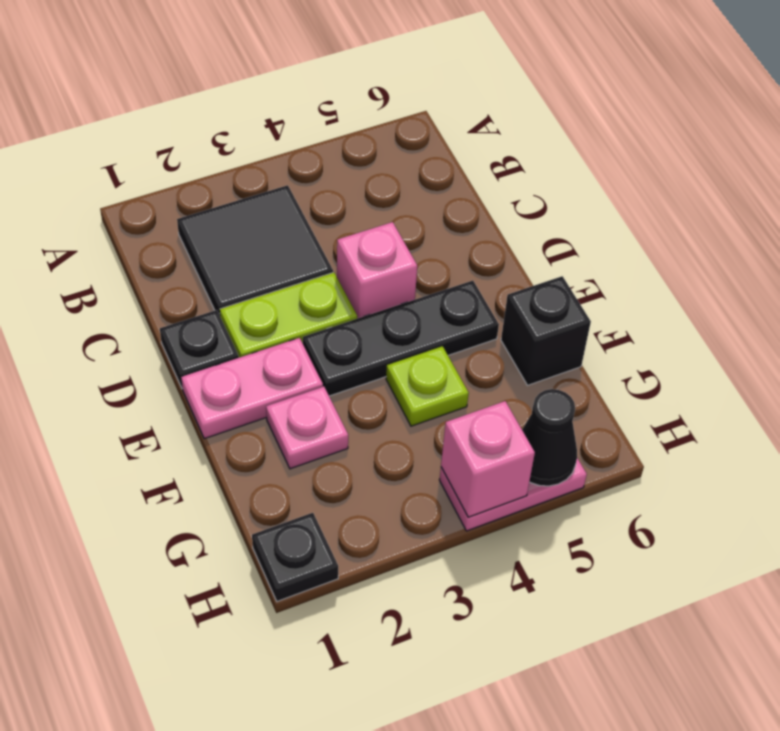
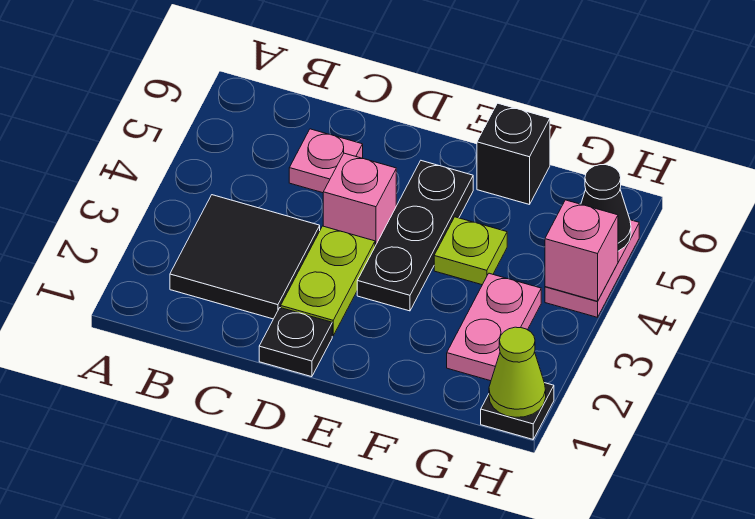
pink 1x2 plate [181,338,323,439] -> pink 1x2 plate moved to [447,273,541,381]
pink 1x1 plate [266,387,348,469] -> pink 1x1 plate moved to [289,129,363,193]
none -> lime 1x1 cone [489,327,546,417]

